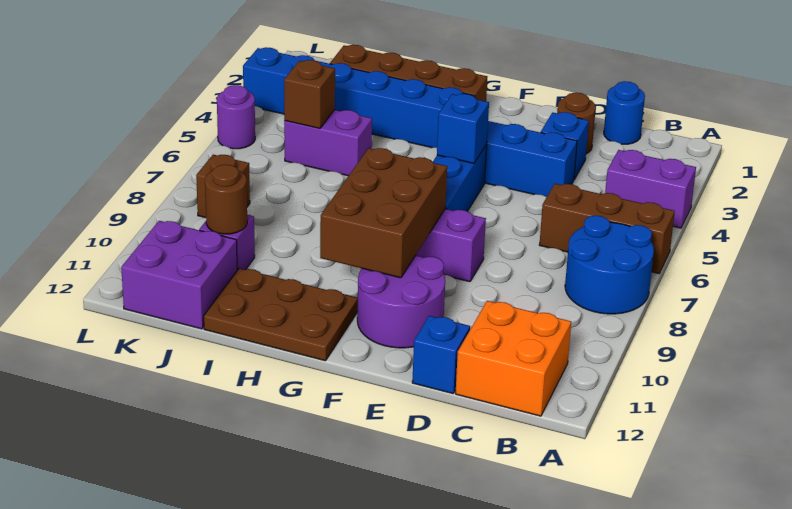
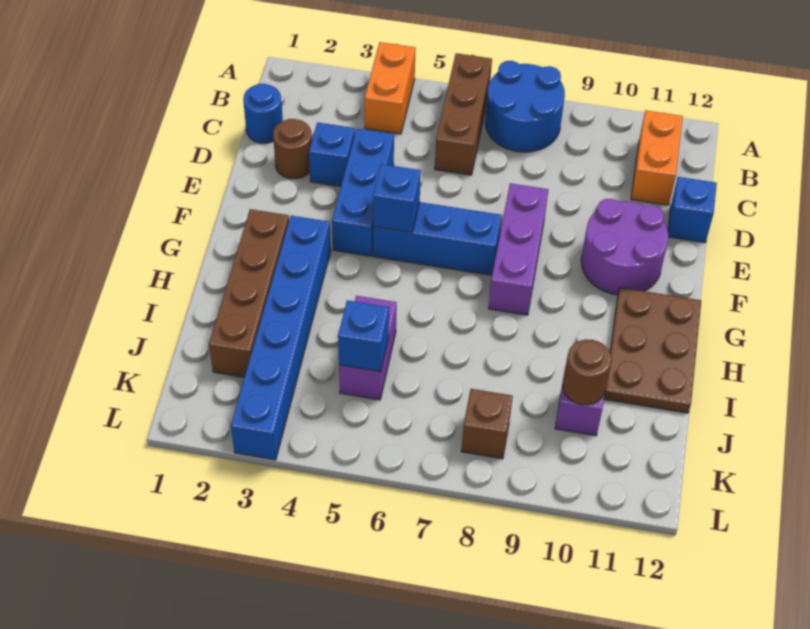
purple 1x2 brick [605,150,696,228] -> orange 1x2 brick [365,42,416,134]
orange 2x2 brick [456,301,571,416] -> orange 1x2 brick [631,110,683,205]
brown 2x3 brick [320,148,447,278] -> none
brown 1x1 brick [284,60,335,128] -> blue 1x1 brick [338,300,389,372]
purple 2x2 brick [121,221,237,329] -> none
purple 1x1 round brick [217,85,255,149] -> none

